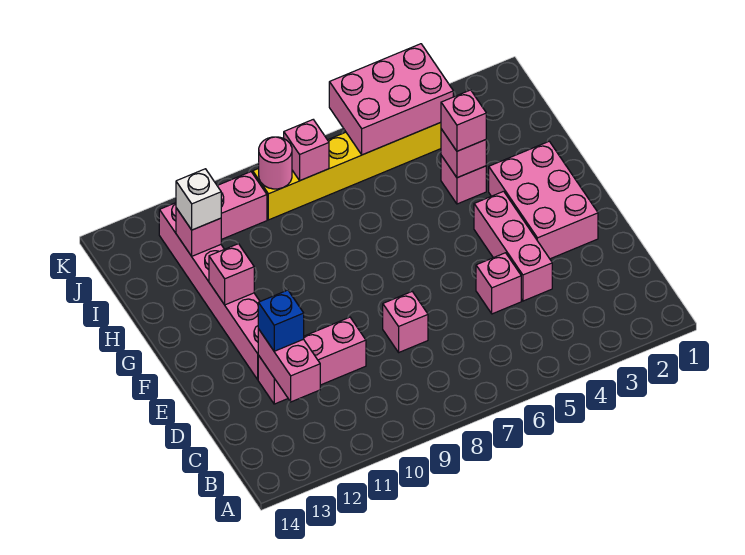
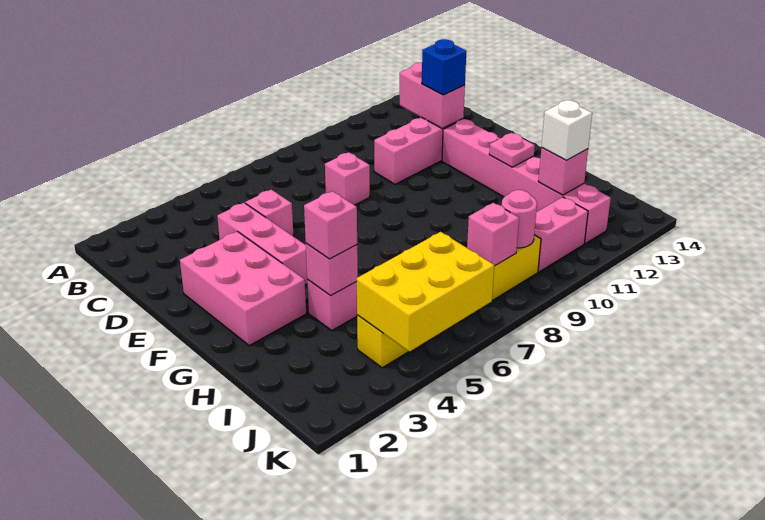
pink 1x1 brick [209,244,254,305] -> pink 1x1 plate [489,133,535,167]
pink 2x3 brick [329,44,453,155] -> yellow 2x3 brick [356,232,494,352]

